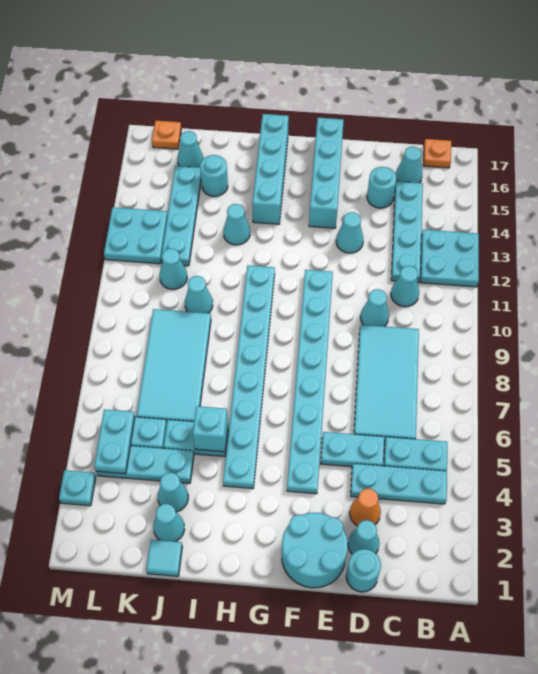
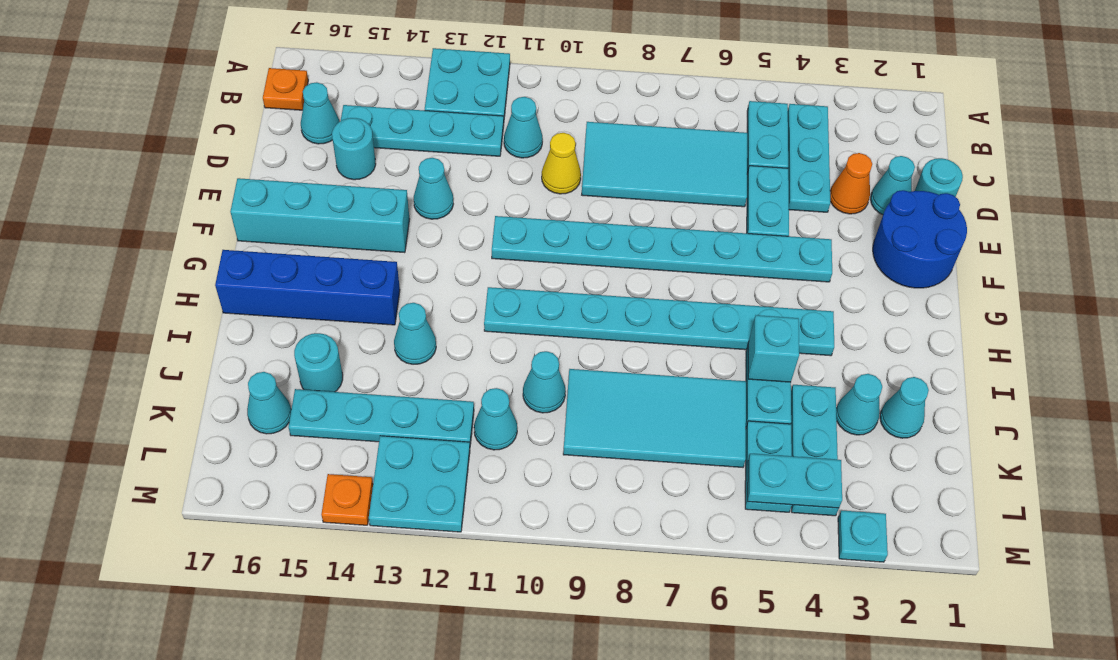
cyan 1x1 cone [360,289,389,327] -> yellow 1x1 cone [542,133,581,194]
cyan 2x2 round brick [282,513,348,588] -> blue 2x2 round brick [873,190,967,288]
cyan 1x4 brick [252,114,289,224] -> blue 1x4 brick [215,250,400,325]
cyan 1x1 tile [146,540,182,576] -> none
orange 1x1 plate [152,121,181,149] -> orange 1x1 plate moved to [321,474,373,525]

